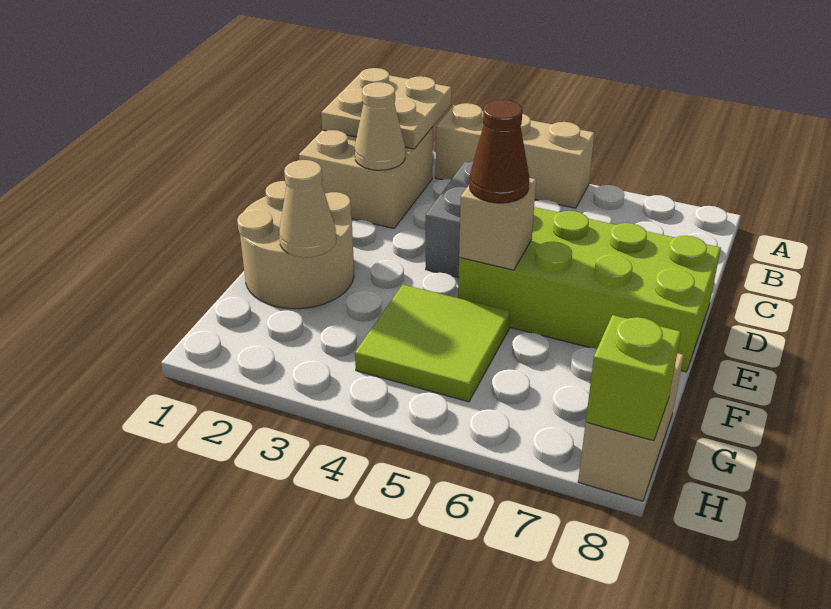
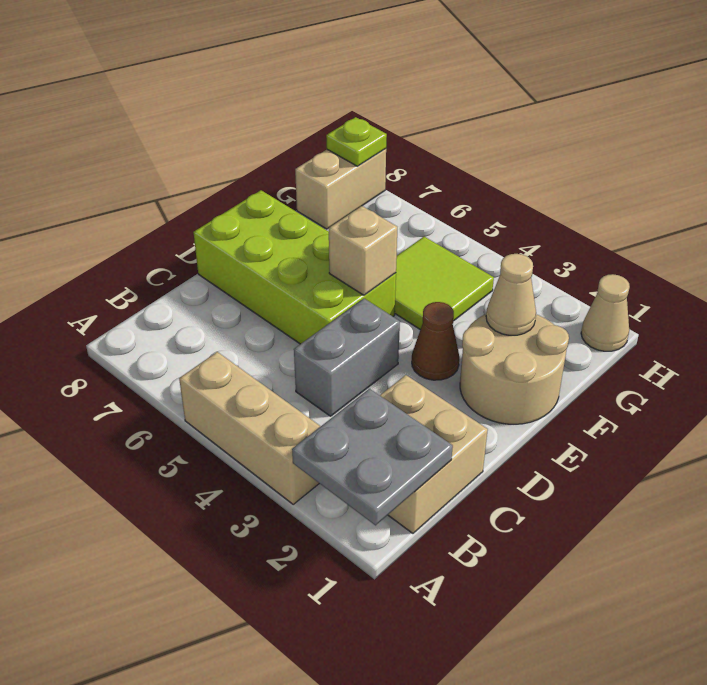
tan 2x2 plate [321,68,451,149] -> grey 2x2 plate [292,389,453,525]
tan 1x1 cone [355,82,405,170] -> tan 1x1 cone moved to [581,274,630,351]
brown 1x1 cone [469,100,529,203] -> brown 1x1 cone moved to [412,302,459,380]
lime 1x1 brick [586,315,681,441] -> lime 1x1 plate [326,117,387,166]

